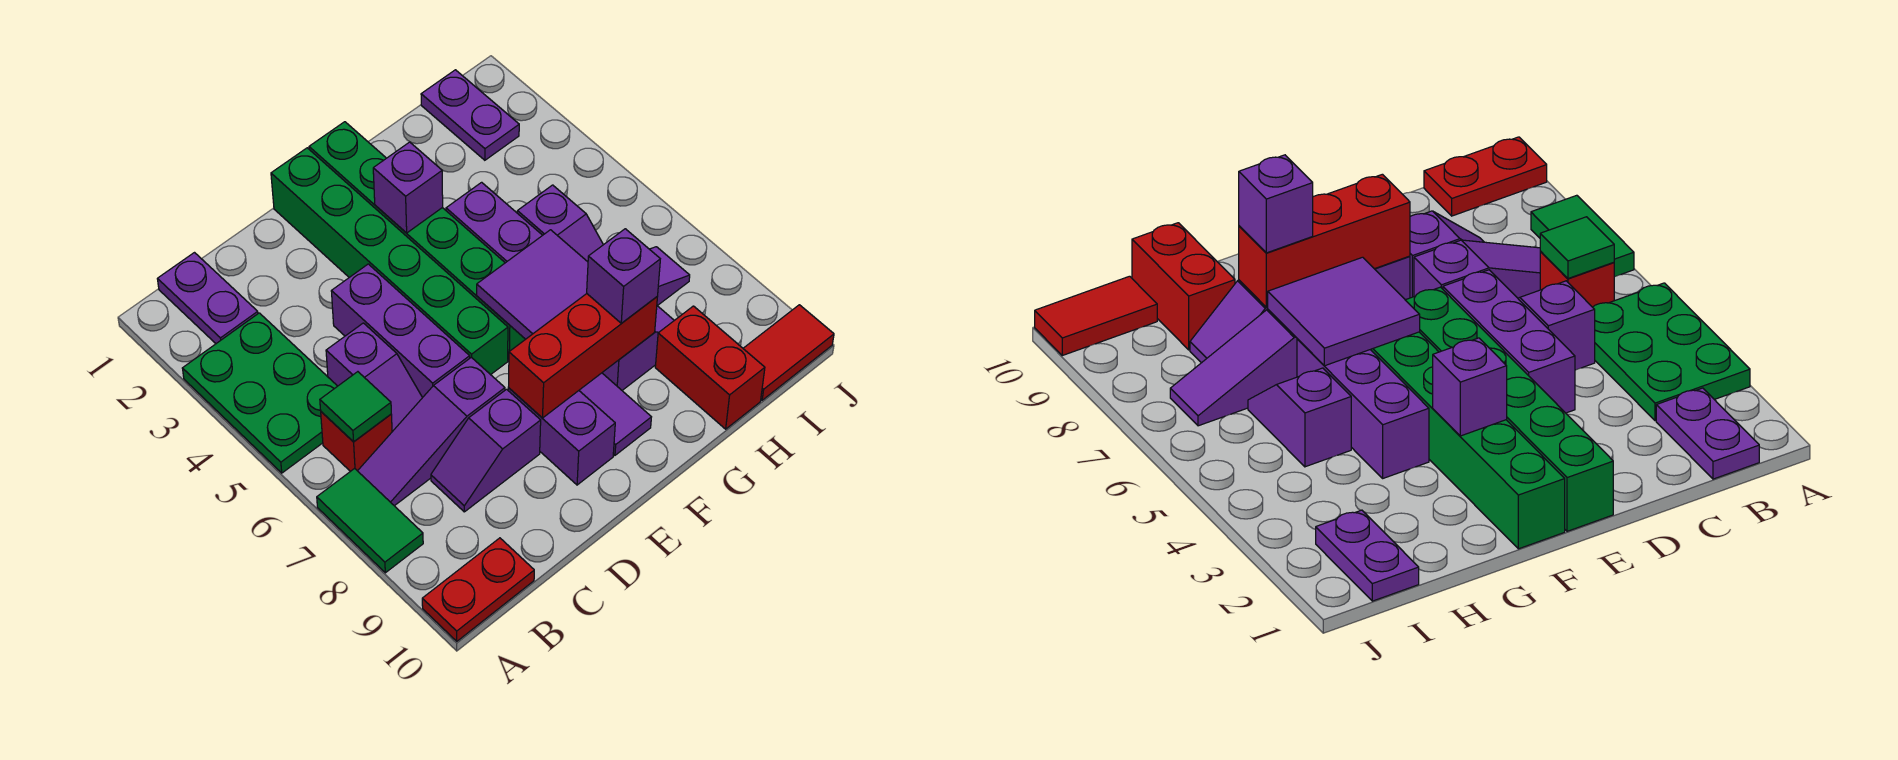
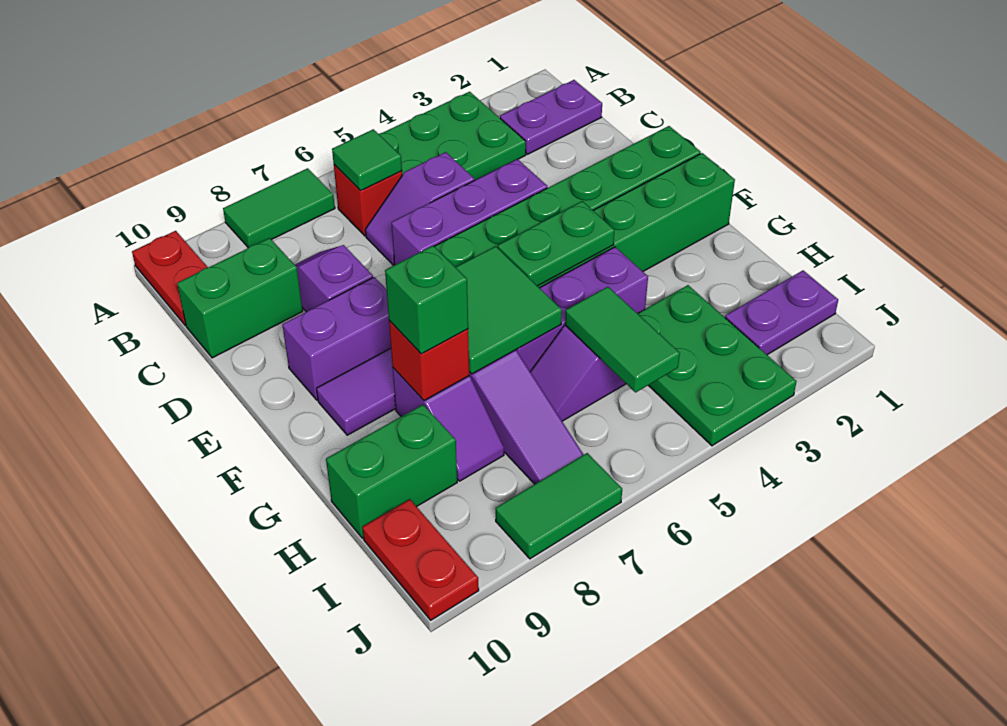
purple 1x3 slope [358,357,505,506] -> none
none -> green 1x2 brick [177,238,303,358]
red 1x3 brick [509,294,657,418] -> red 1x1 brick [389,320,469,401]
purple 1x1 brick [373,142,443,233] -> none
none -> green 1x2 plate [498,201,615,286]
purple 2x2 tile [477,230,588,339] -> green 2x2 tile [456,246,562,374]
purple 1x1 brick [587,229,660,323] -> green 1x1 brick [385,246,468,354]
none -> green 2x3 plate [638,285,797,446]
none -> green 1x2 tile [565,287,680,392]
red 1x2 brick [655,306,765,429] -> green 1x2 brick [326,405,457,538]
red 1x2 tile [743,305,834,400] -> red 1x2 plate [362,499,479,620]
none -> green 1x2 tile [496,453,622,559]

